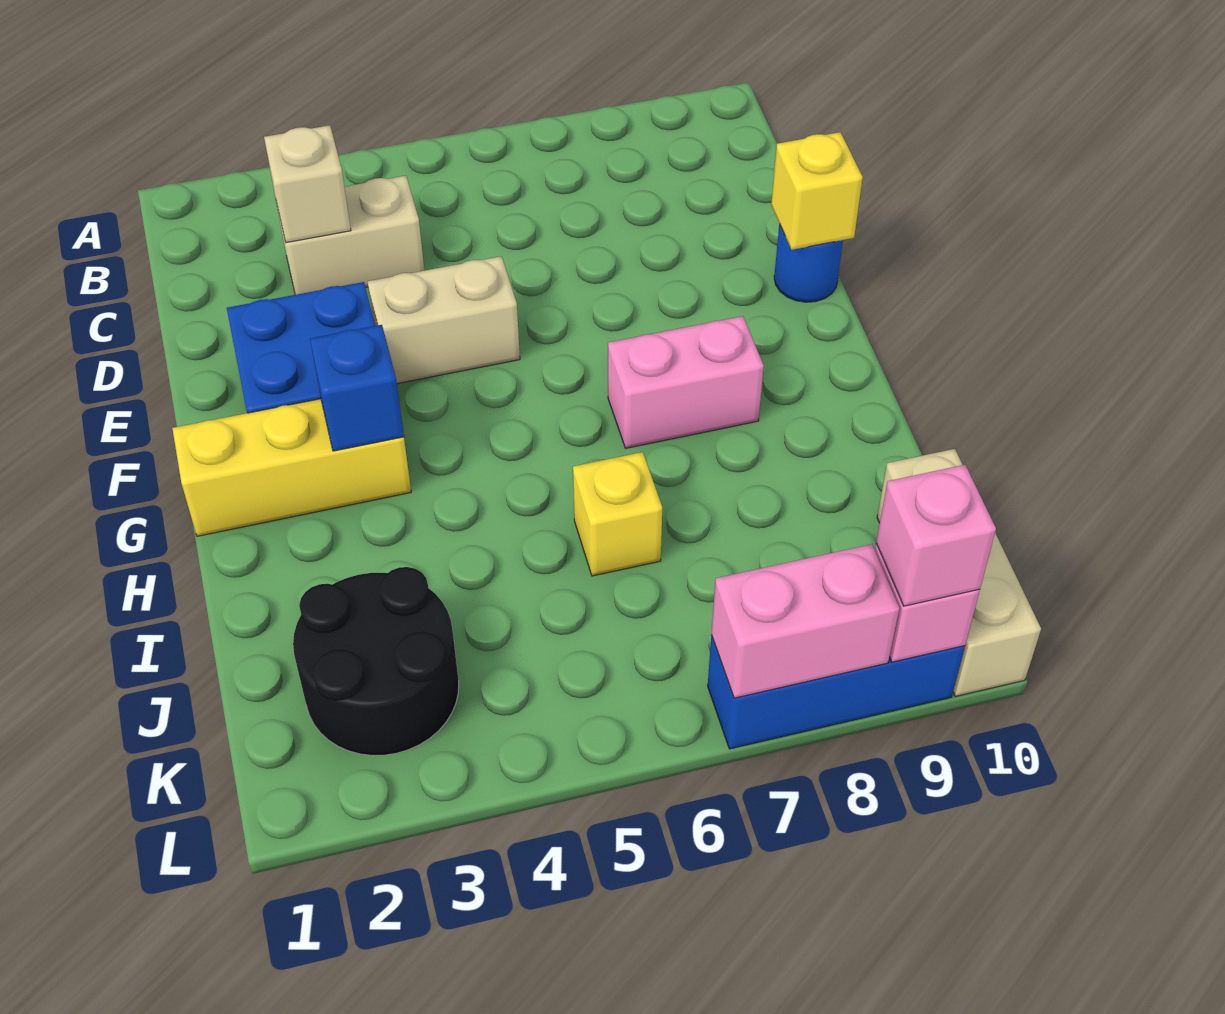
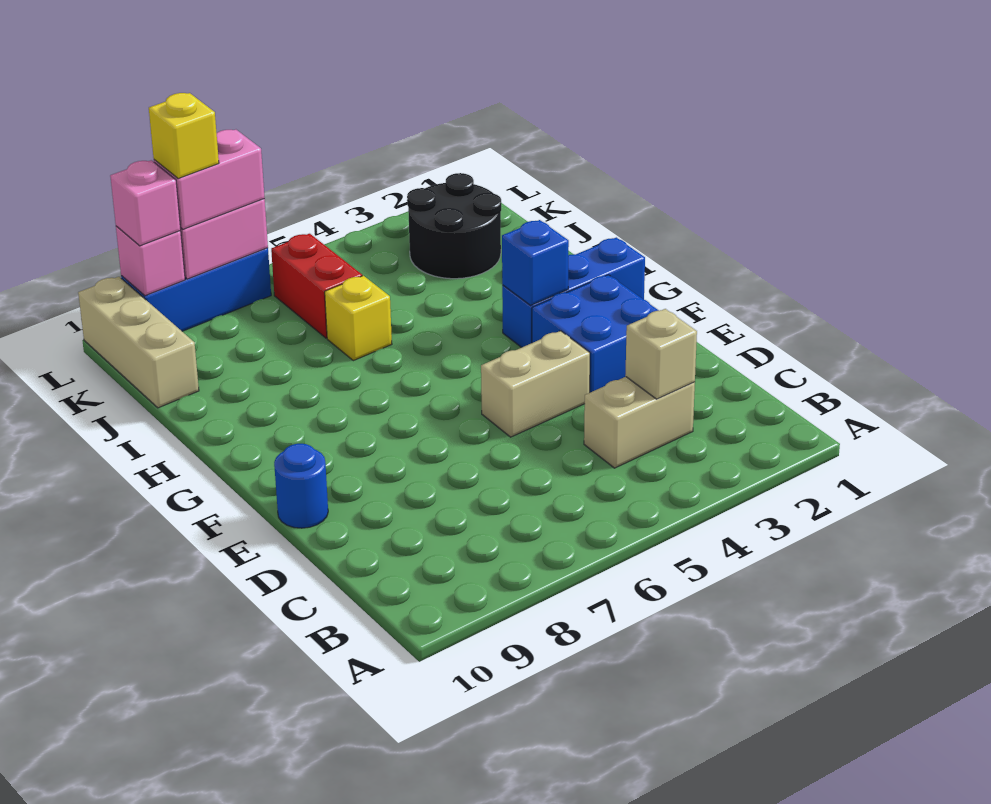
yellow 1x1 brick [771,132,863,250] -> yellow 1x1 brick moved to [149,93,219,179]
yellow 1x3 brick [172,399,411,536] -> blue 1x3 brick [502,237,645,347]
pink 1x2 brick [608,316,764,448] -> pink 1x2 brick moved to [154,130,265,229]
none -> red 1x2 brick [271,234,362,338]

